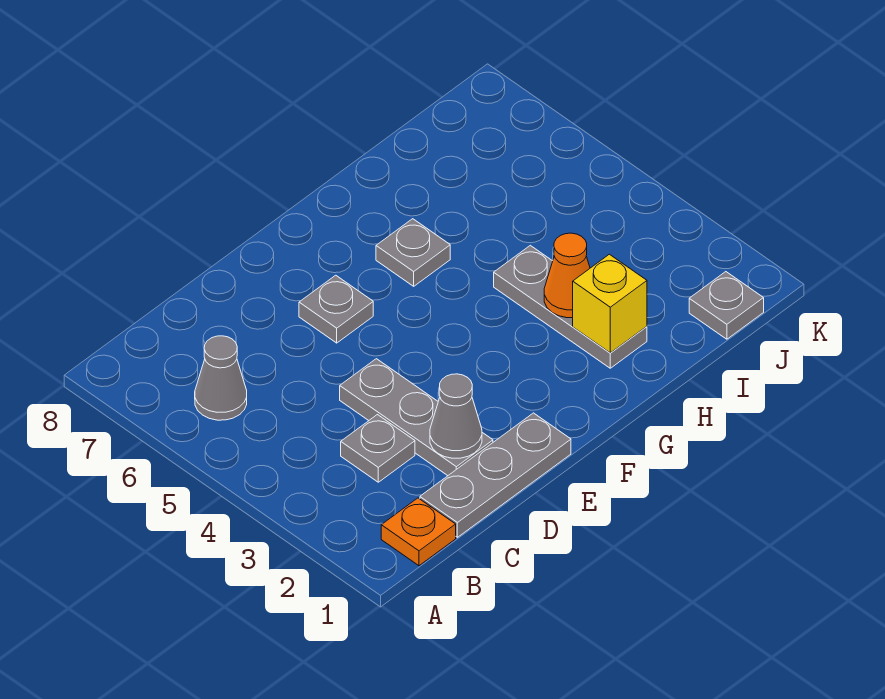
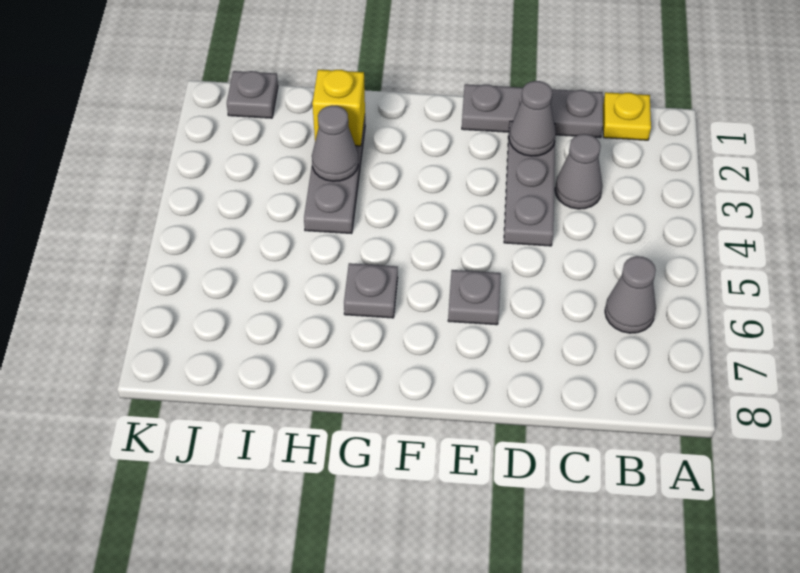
orange 1x1 plate [381,498,456,566] -> yellow 1x1 plate [603,92,651,140]
grey 1x1 plate [341,415,415,482] -> grey 1x1 cone [555,134,602,209]
orange 1x1 cone [544,233,590,318] -> grey 1x1 cone [312,106,358,181]

